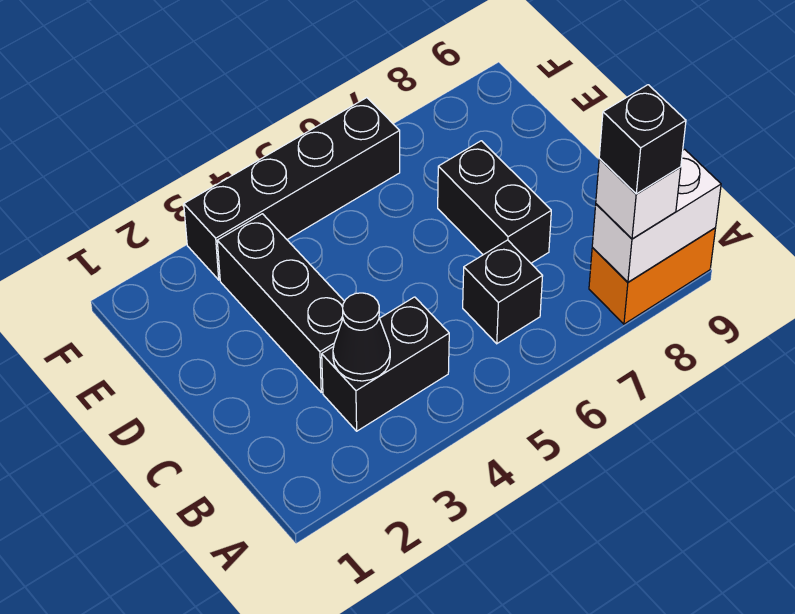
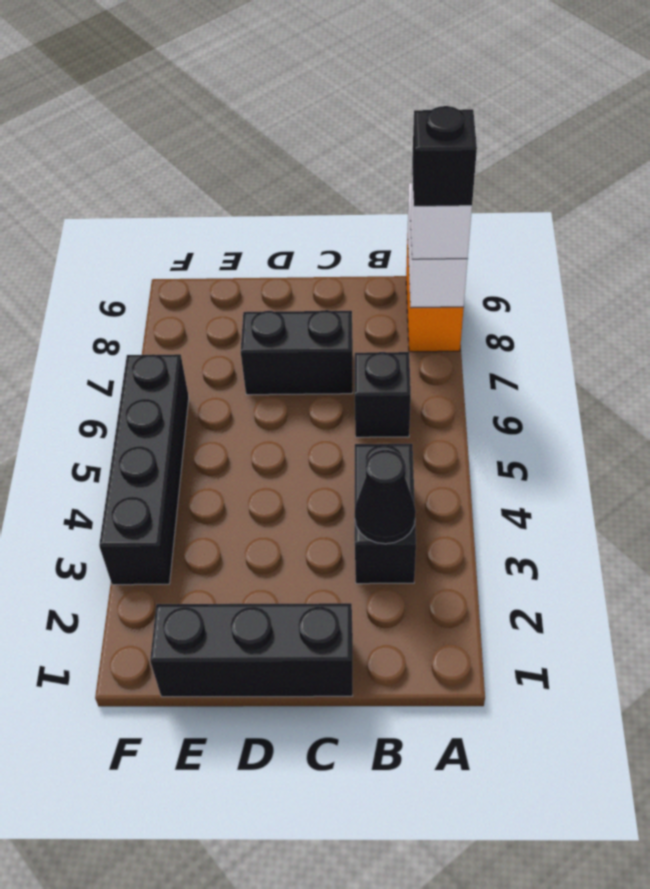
black 1x3 brick [217,214,345,392] -> black 1x3 brick moved to [150,603,353,697]

